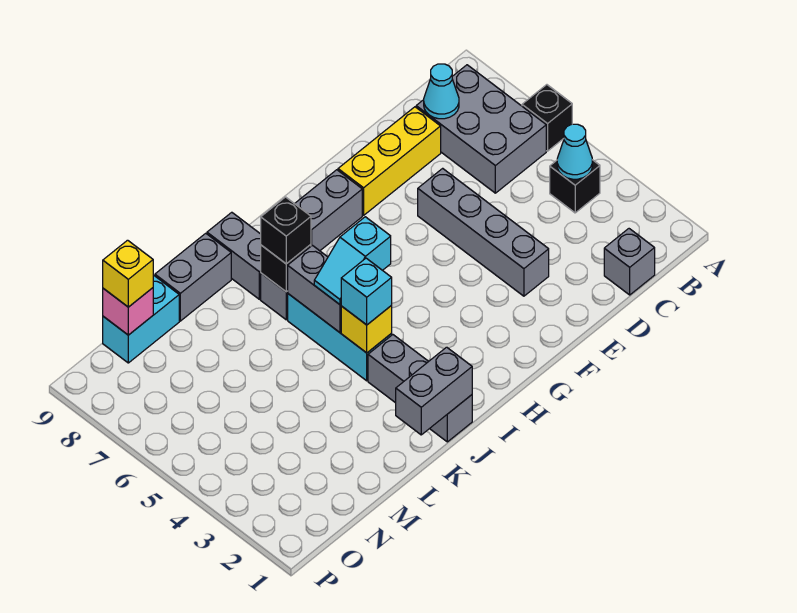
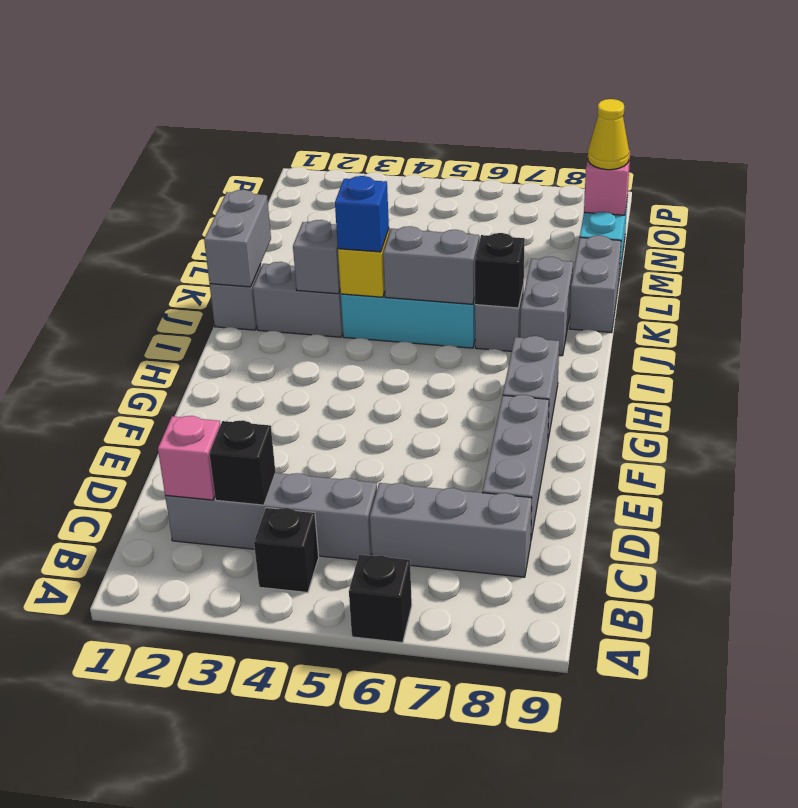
cyan 1x1 cone [557,124,592,179] -> none
grey 2x3 brick [416,65,546,193] -> grey 1x3 brick [370,483,532,577]
grey 1x1 brick [604,229,655,295] -> grey 1x1 brick moved to [293,220,340,294]
none -> pink 1x1 brick [158,416,220,500]
cyan 1x1 cone [424,64,459,119] -> none
yellow 1x3 brick [338,107,441,215] -> grey 1x3 brick [482,395,549,539]
grey 1x4 brick [418,168,549,296] -> grey 1x4 brick moved to [165,473,377,560]
cyan 1x2 slope [314,217,391,304] -> none
cyan 1x1 brick [341,258,392,325] -> blue 1x1 brick [335,176,389,252]
black 1x1 brick [261,197,311,264] -> black 1x1 brick moved to [209,420,276,505]
grey 1x2 brick [207,212,261,299] -> grey 1x2 brick turned to [520,257,573,356]
yellow 1x1 brick [103,240,153,307] -> yellow 1x1 cone [588,99,629,170]

